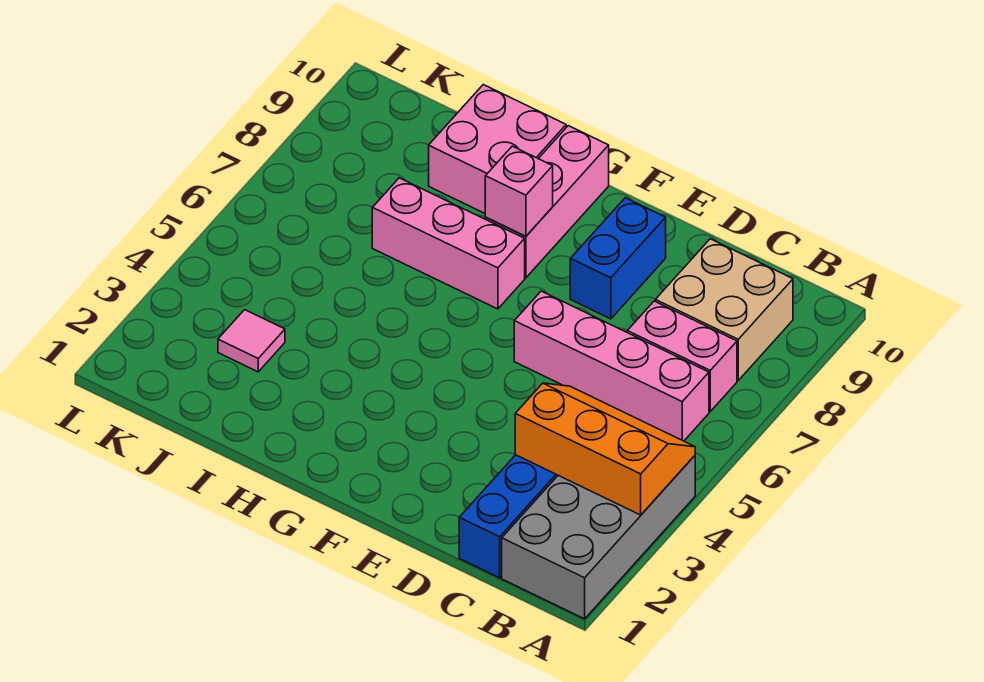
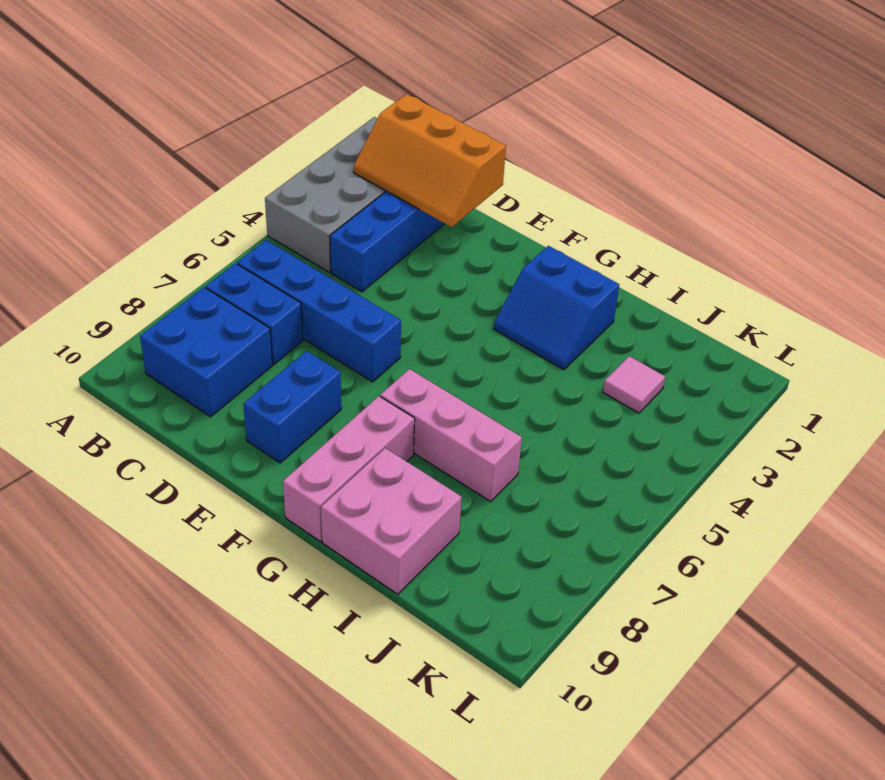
orange 2x3 slope [515,383,695,515] -> orange 2x3 slope moved to [354,94,506,227]
pink 1x4 brick [514,291,709,441] -> blue 1x4 brick [237,240,401,382]
pink 1x2 brick [627,301,737,411] -> blue 1x2 brick [206,263,303,364]
tan 2x2 brick [655,239,793,380] -> blue 2x2 brick [140,287,273,417]
none -> blue 2x2 slope [494,246,619,370]
pink 1x1 brick [485,146,553,236] -> none

